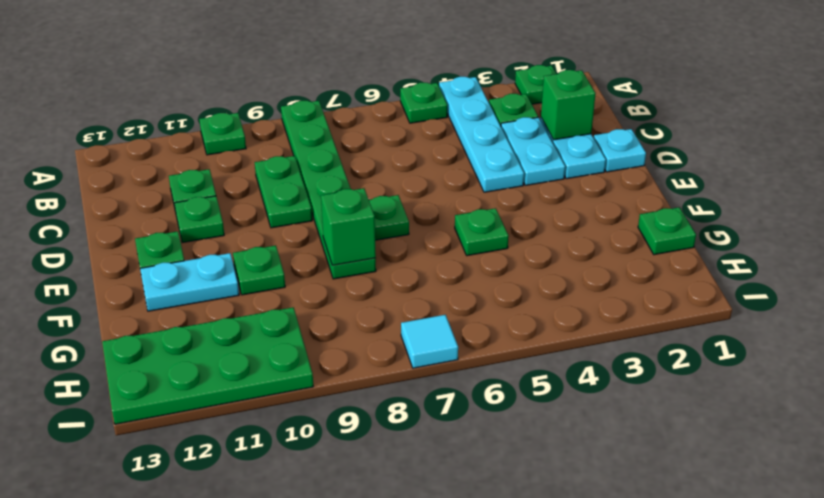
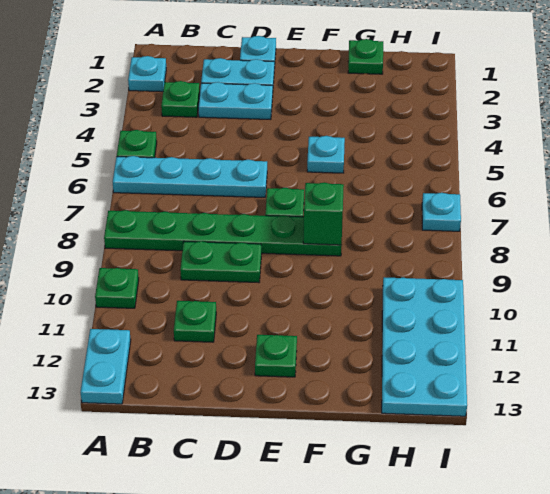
green 1x1 plate [515,65,556,104] -> cyan 1x1 plate [128,56,166,92]
cyan 1x4 plate [439,77,524,192] -> cyan 1x4 plate moved to [113,156,267,197]
green 1x1 brick [541,70,596,140] -> none
green 1x1 plate [174,196,224,243] -> none
green 1x1 plate [455,208,509,256] -> cyan 1x1 plate [307,136,345,173]
green 1x1 plate [233,245,285,295] -> none
cyan 1x2 plate [140,253,239,311] -> cyan 1x2 plate moved to [81,329,131,404]
green 2x4 plate [102,307,313,424] -> cyan 2x4 plate [382,277,467,416]
cyan 1x1 tile [401,315,458,368] -> cyan 1x1 plate [422,193,461,231]

